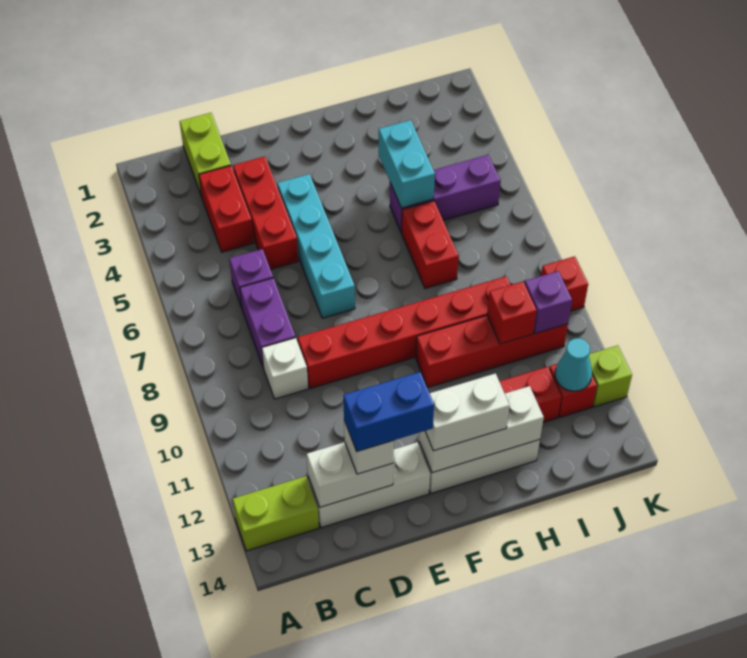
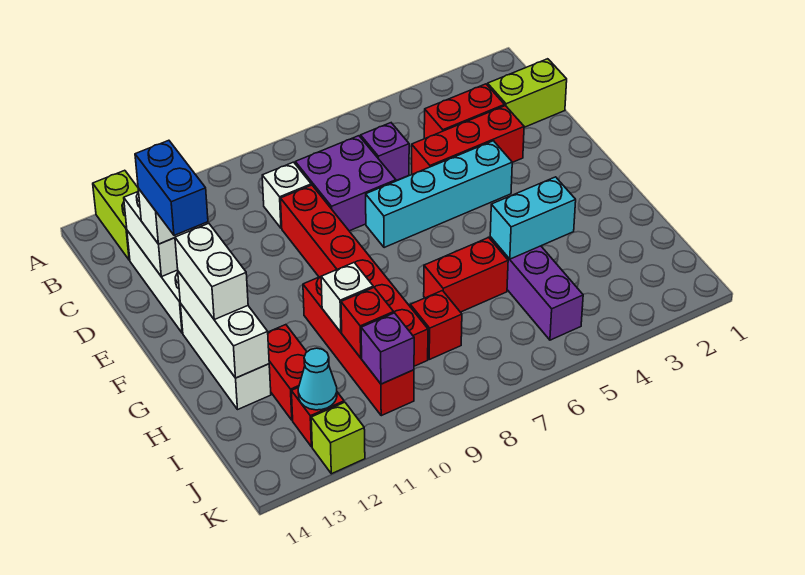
purple 1x2 brick [240,278,295,368] -> purple 2x2 brick [295,136,396,231]
none -> white 1x1 brick [321,263,373,332]
red 1x1 brick [541,256,588,311] -> red 1x1 brick moved to [410,291,462,359]

